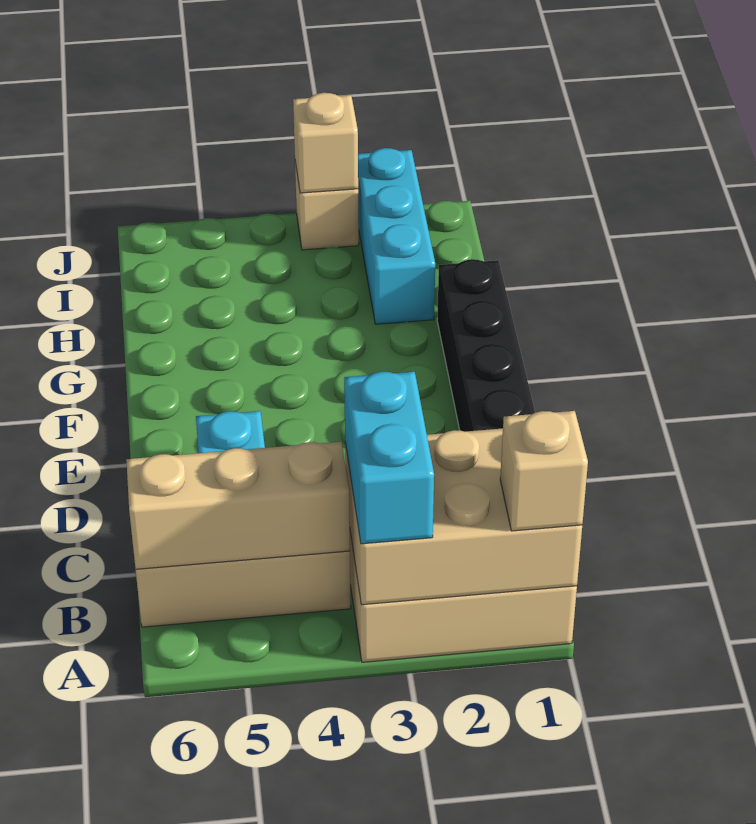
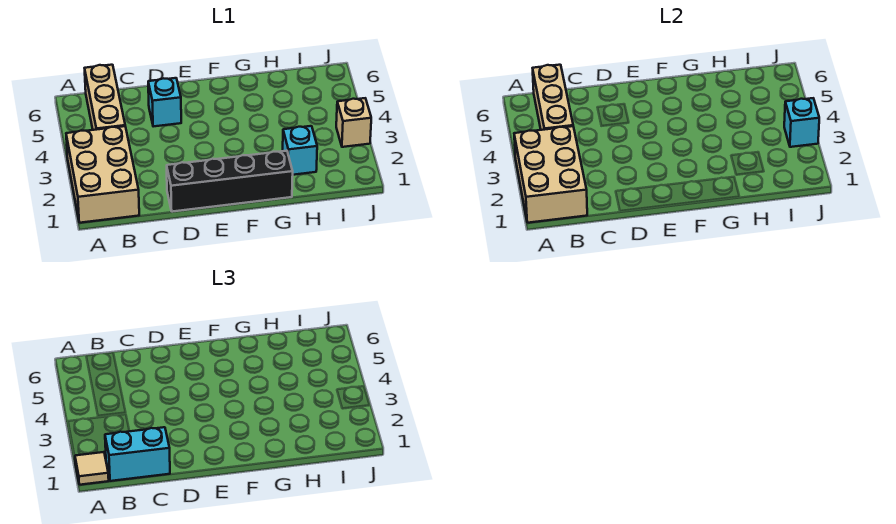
tan 1x1 brick [500,411,588,531] -> tan 1x1 tile [75,452,109,485]
cyan 1x2 brick [344,372,434,544] -> cyan 1x2 brick moved to [105,427,170,481]
cyan 1x3 brick [358,148,435,324] -> cyan 1x1 brick [283,126,317,175]
tan 1x1 brick [293,93,358,193] -> cyan 1x1 brick [784,98,819,147]

